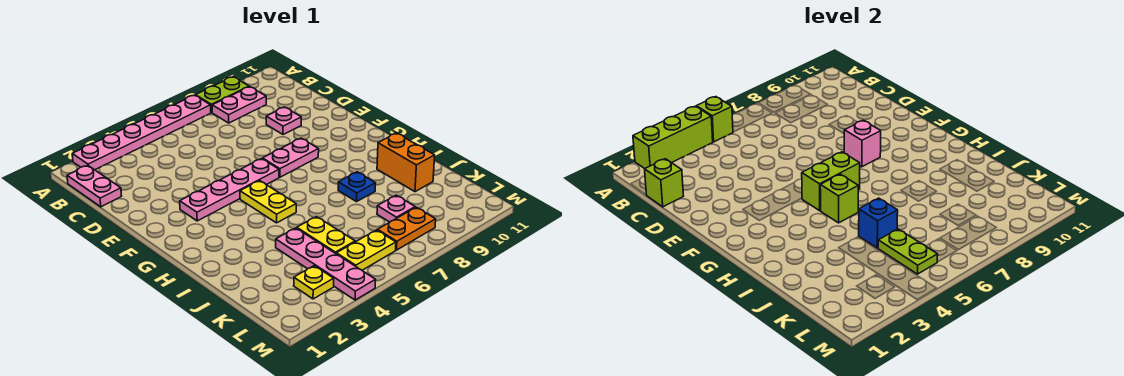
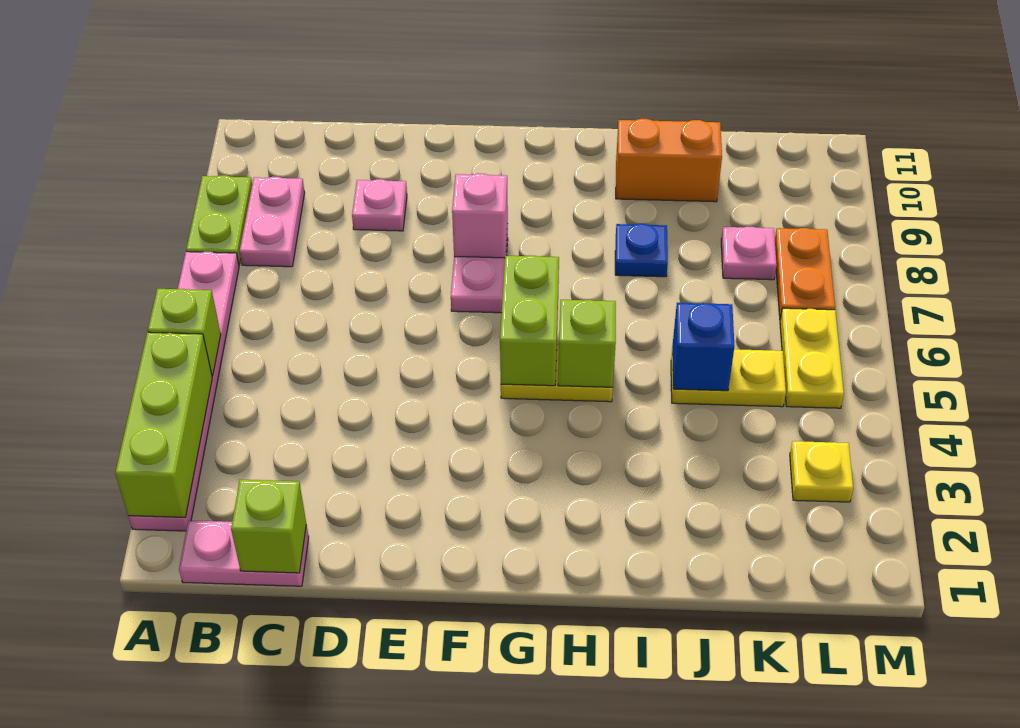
pink 1x4 plate [180,159,279,221] -> none
pink 1x4 plate [276,228,376,300] -> none
lime 1x2 plate [878,229,938,274] -> none

